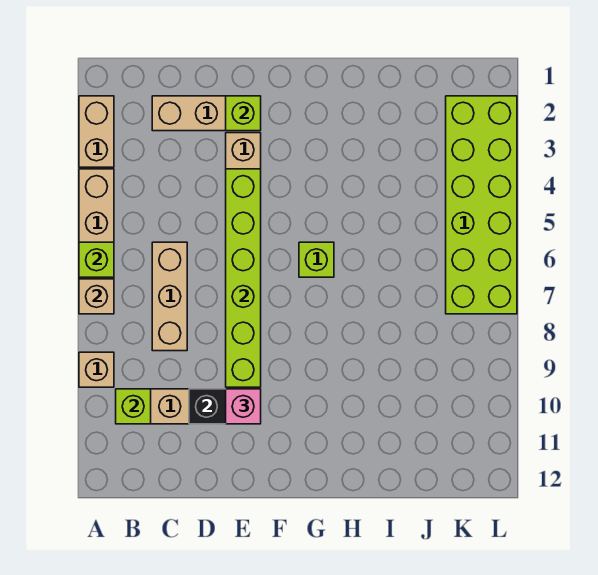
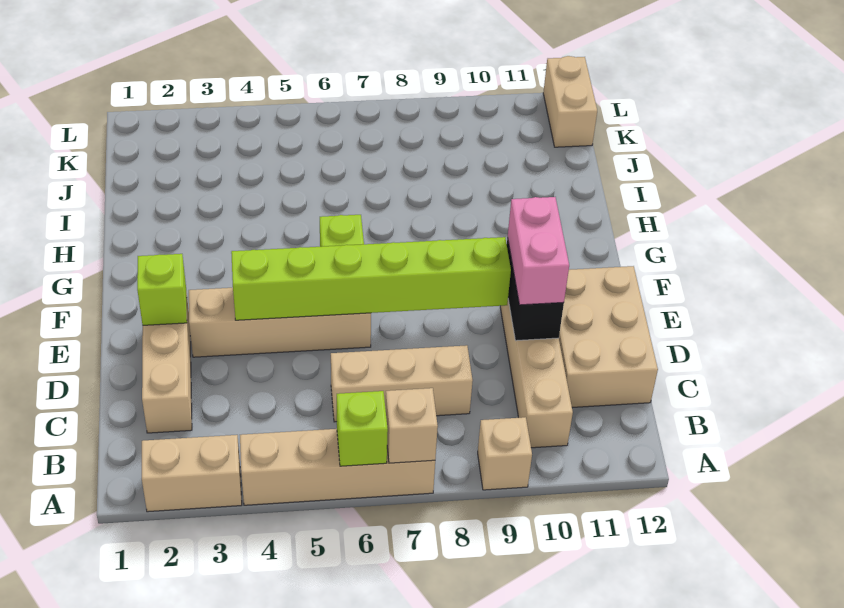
lime 1x1 brick [116,389,151,424] -> none
none -> tan 2x3 brick [559,266,658,407]
pink 1x1 brick [226,389,261,424] -> pink 1x2 brick [508,197,569,305]
lime 2x6 brick [446,96,517,314] -> none
none -> tan 1x2 brick [543,56,597,147]

